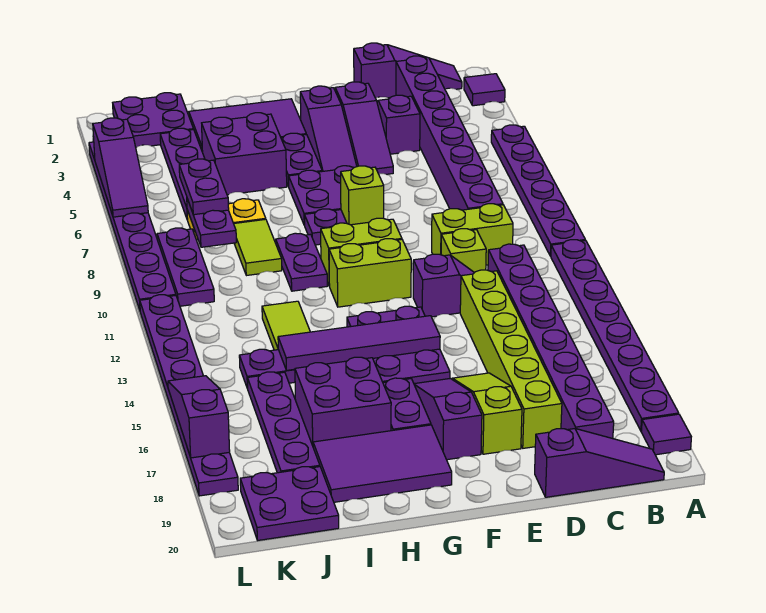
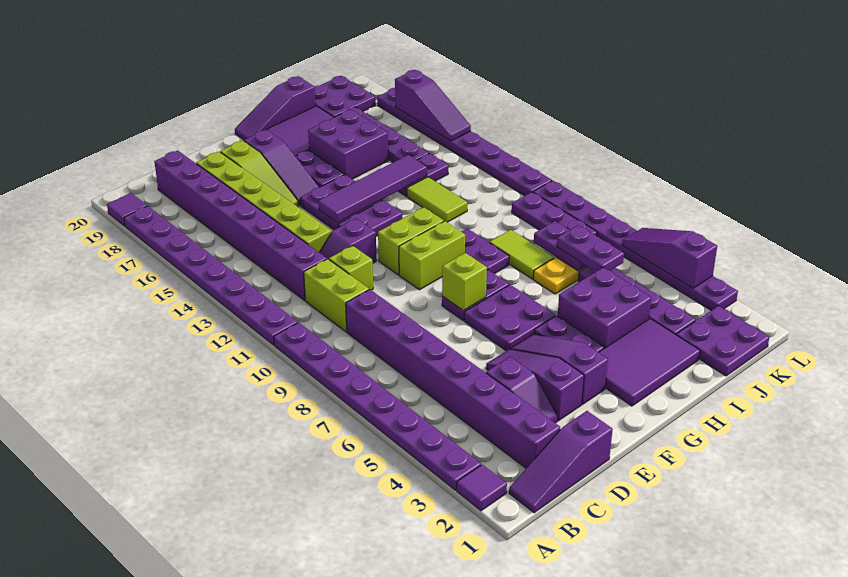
purple 1x6 plate [491,125,585,256] -> purple 1x8 plate [274,322,481,490]
purple 1x3 slope [535,429,664,497] -> purple 1x3 slope moved to [235,76,316,140]
lime 1x2 brick [432,204,513,265] -> lime 1x2 brick turned to [304,259,369,332]

